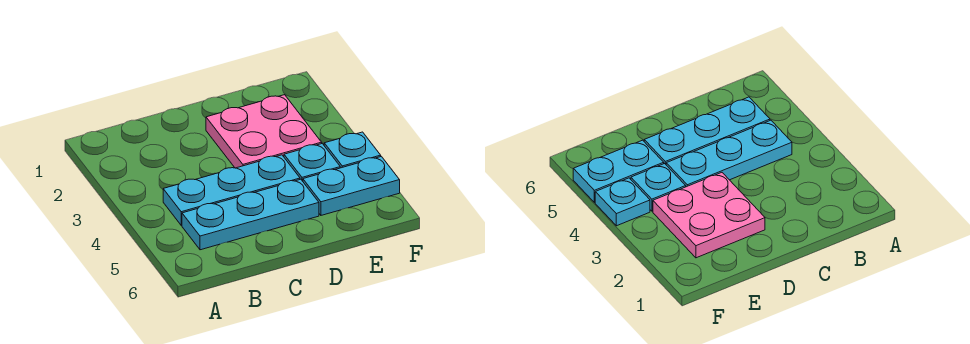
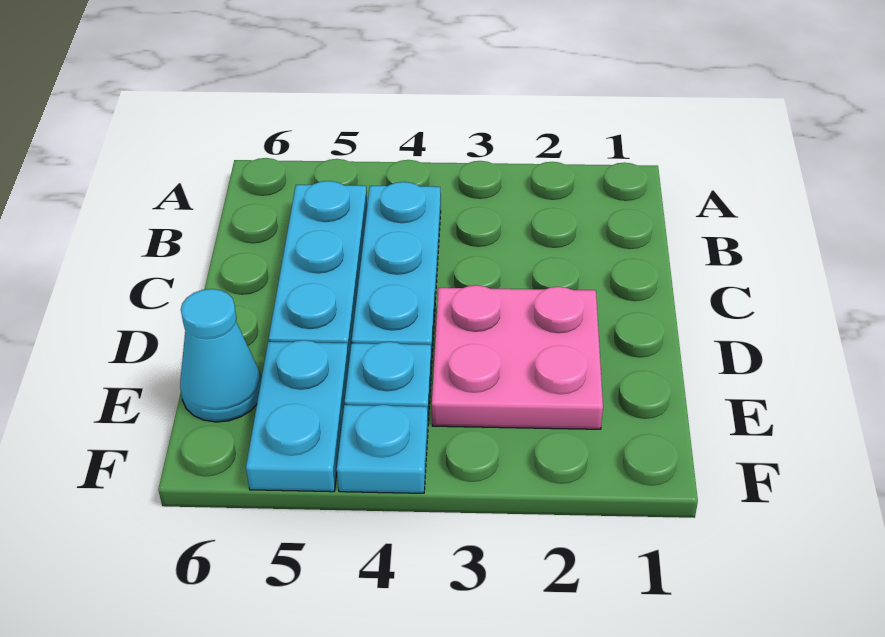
none -> cyan 1x1 cone [180,289,261,422]

